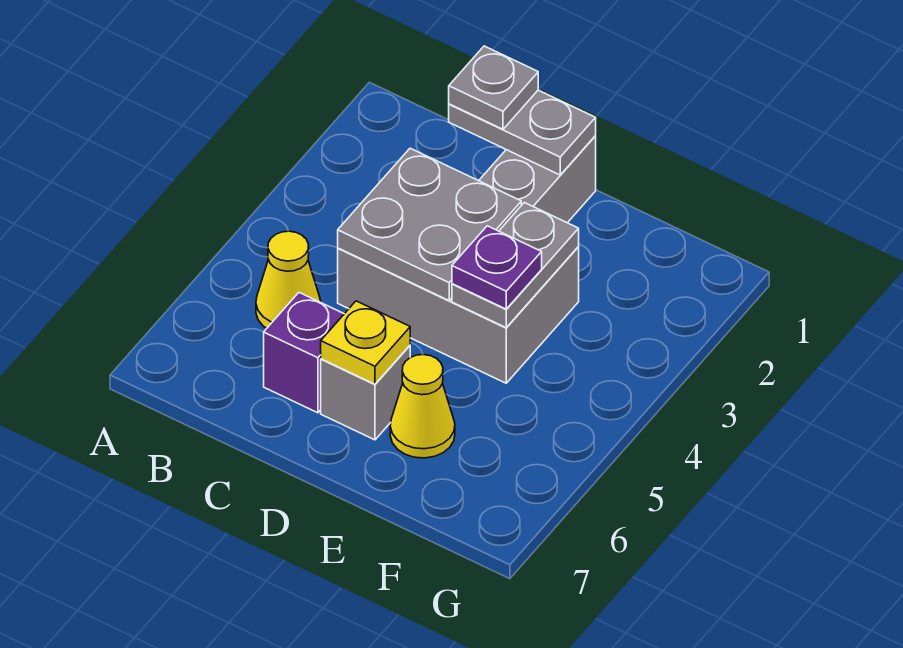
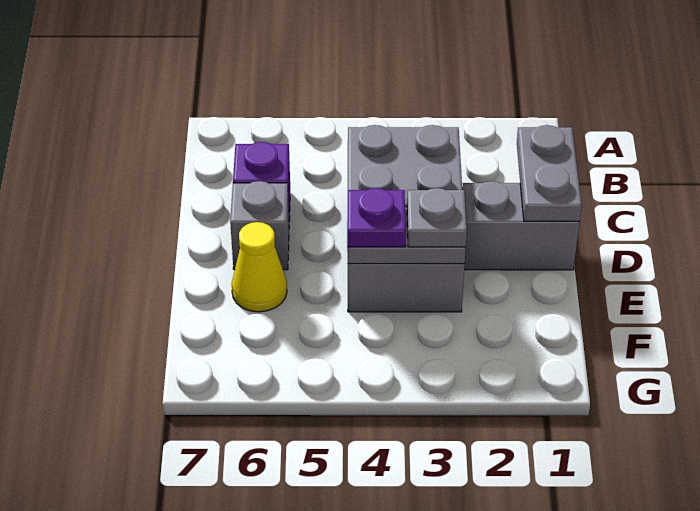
yellow 1x1 cone [256,231,321,328] -> none
grey 1x1 plate [449,46,538,129] -> grey 1x1 plate moved to [407,188,467,247]
yellow 1x1 plate [321,301,410,384] -> none

